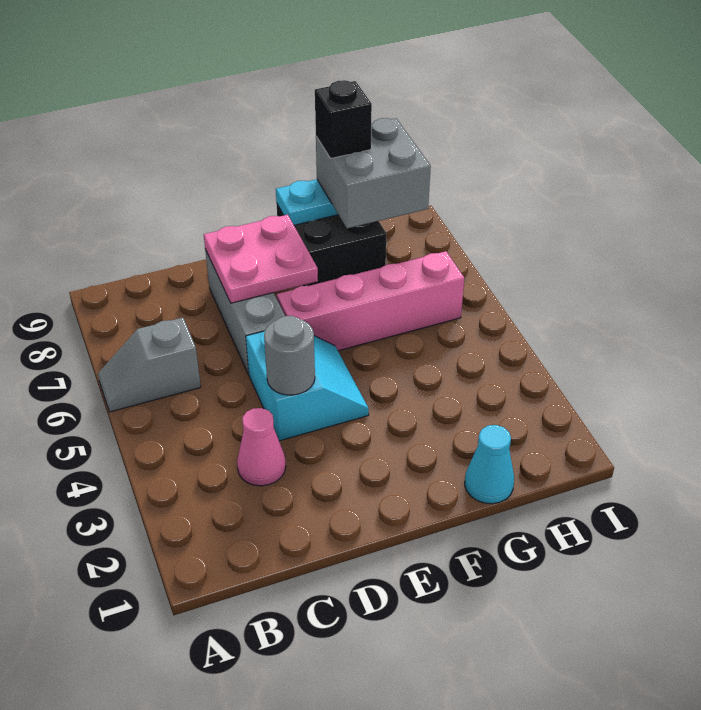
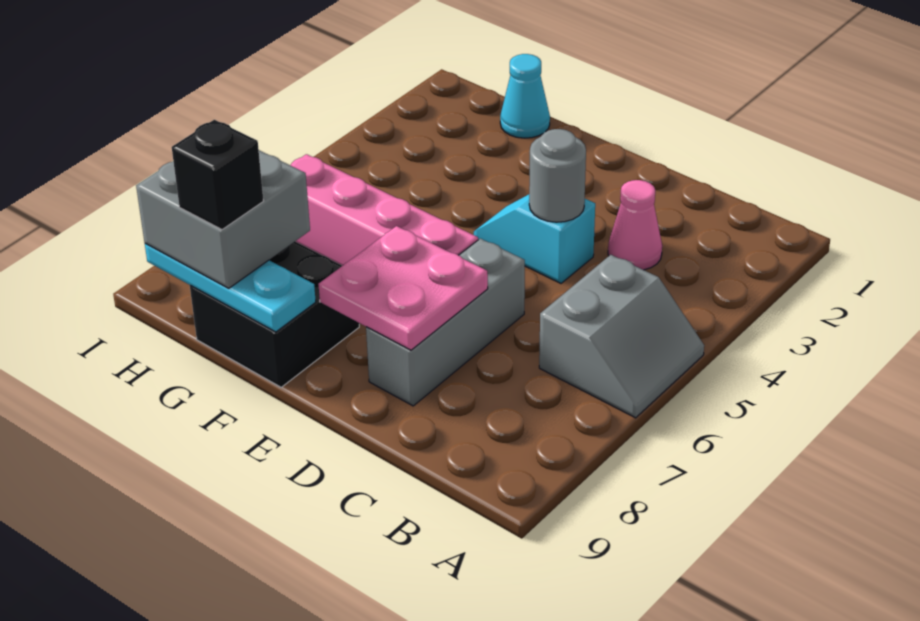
grey 1x2 slope [98,318,201,412] -> grey 2x2 slope [539,255,704,418]
cyan 2x2 slope [246,331,369,441] -> cyan 1x2 slope [474,194,595,283]

